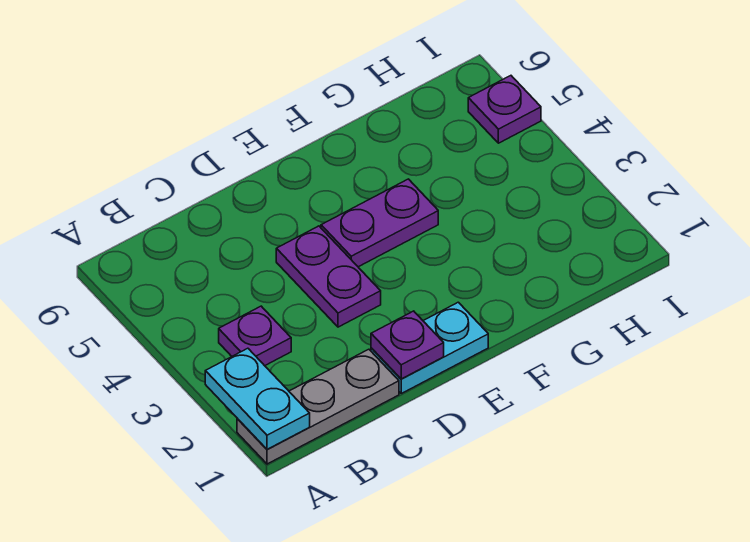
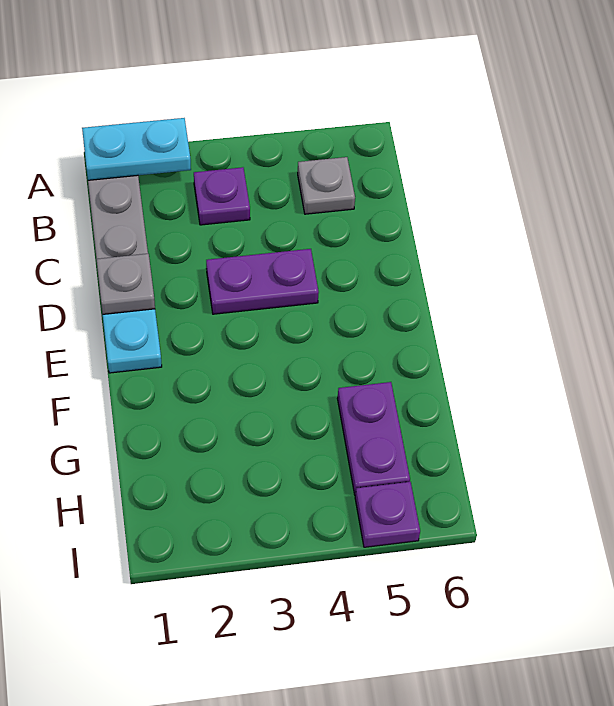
none -> grey 1x1 plate [298,157,355,214]
purple 1x1 plate [371,311,444,379] -> grey 1x1 plate [96,254,155,314]
purple 1x2 plate [321,179,438,267] -> purple 1x2 plate moved to [337,382,410,495]

